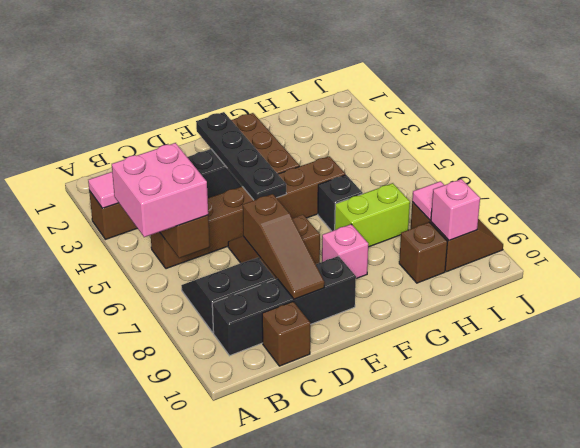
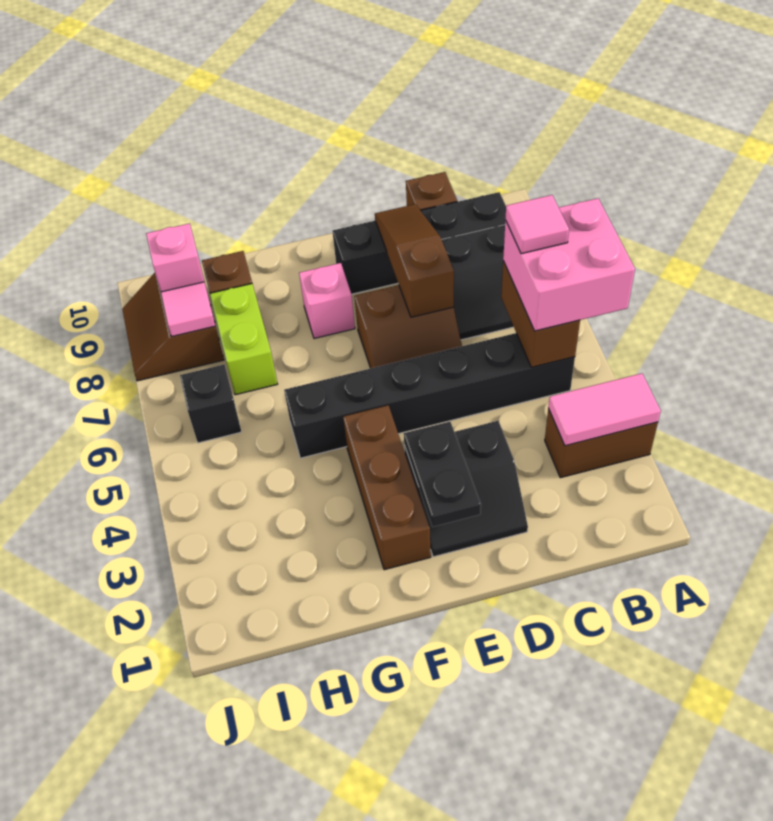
brown 1x6 brick [151,156,345,269] -> black 1x6 brick [284,333,575,458]
none -> pink 1x1 tile [506,195,569,254]
black 1x4 plate [196,112,286,200] -> black 1x2 plate [404,422,481,527]
black 1x1 brick [318,175,363,231] -> black 1x1 brick moved to [180,364,242,443]
lime 1x2 brick [335,183,410,247] -> lime 1x2 brick turned to [210,284,277,395]

